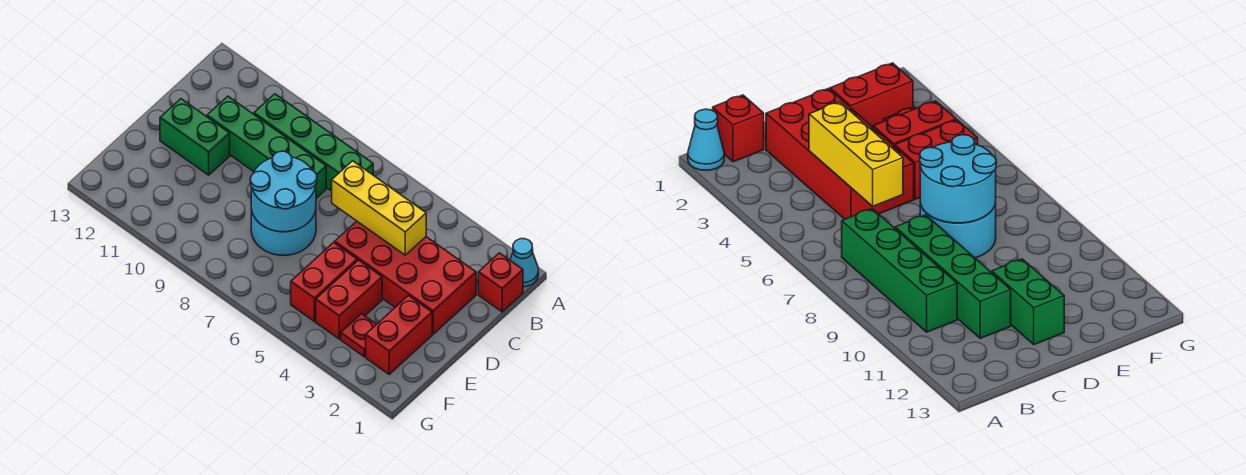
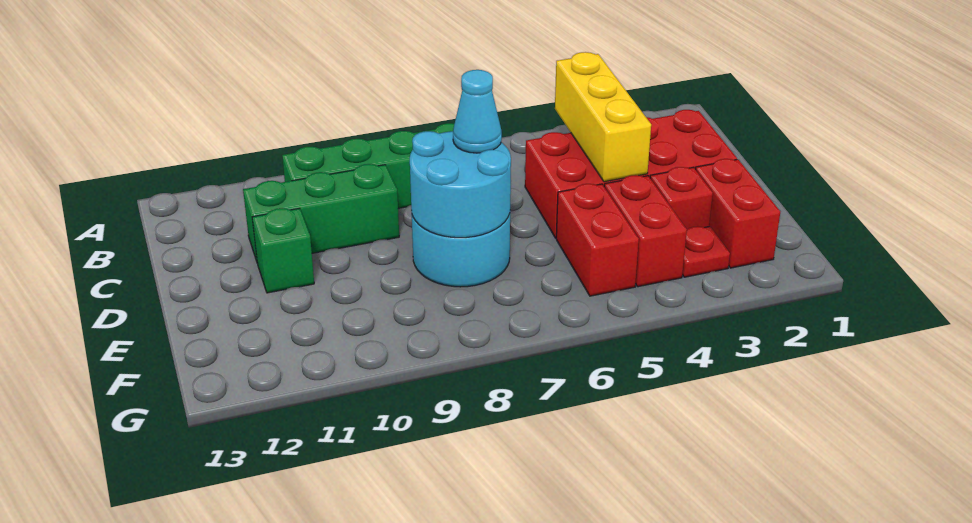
cyan 1x1 cone [510,239,539,287] -> cyan 1x1 cone moved to [453,70,502,153]
red 1x1 brick [478,253,523,312] -> red 1x1 brick moved to [650,167,713,229]
yellow 1x3 brick [332,161,426,255] -> yellow 1x3 brick turned to [555,52,651,182]
green 1x4 brick [207,96,326,198] -> green 1x3 brick [243,164,399,261]
green 1x2 brick [160,99,230,175] -> green 1x1 brick [252,208,314,293]

